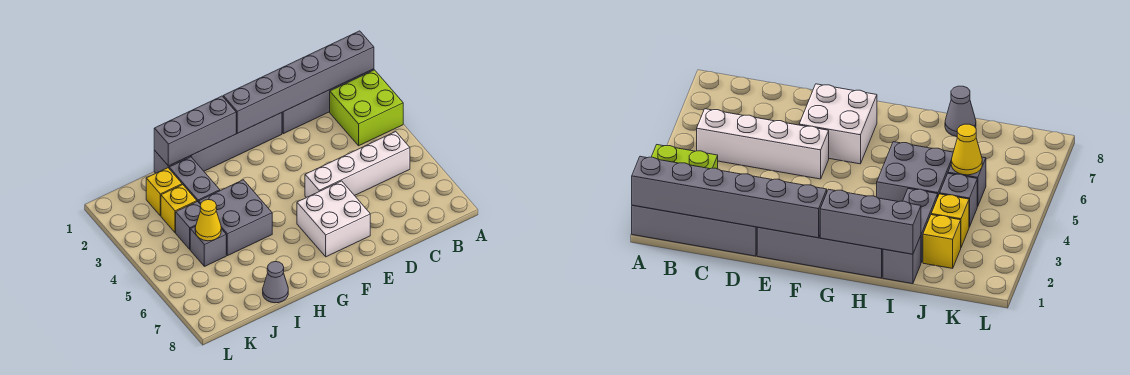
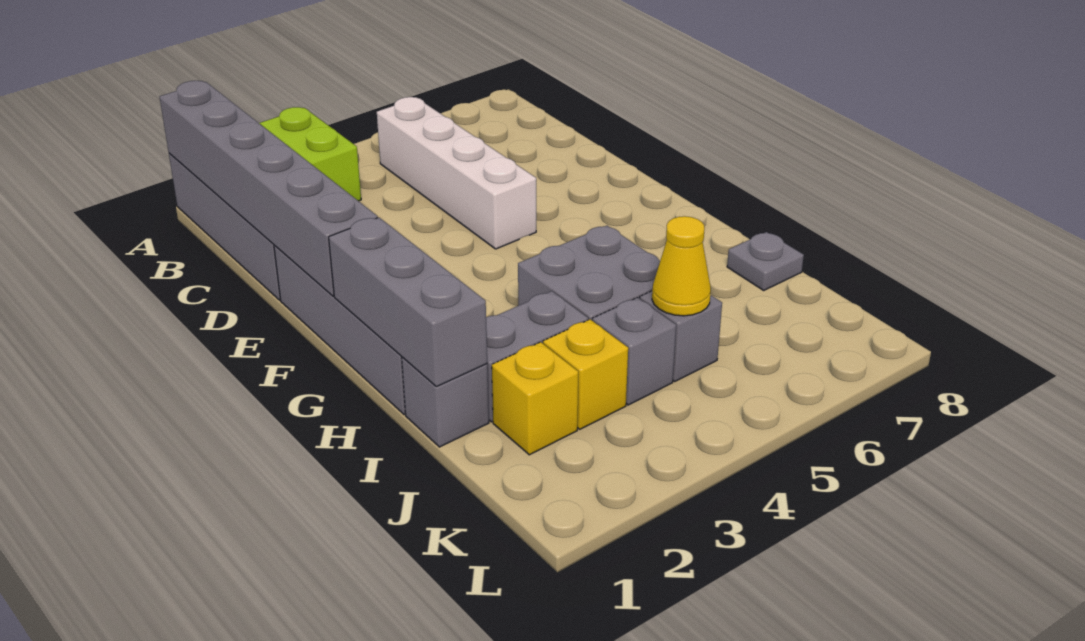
white 2x2 brick [297,181,370,257] -> none
grey 1x1 cone [263,262,288,303] -> grey 1x1 plate [727,232,804,290]

